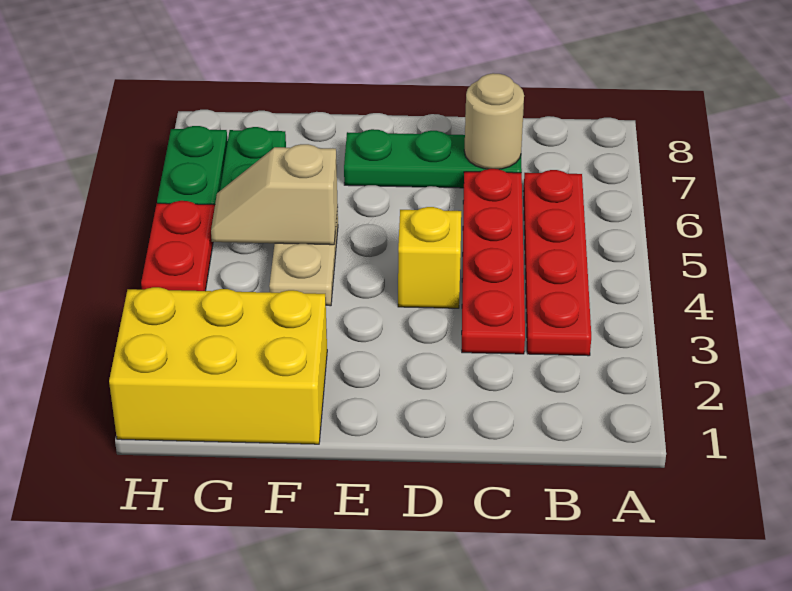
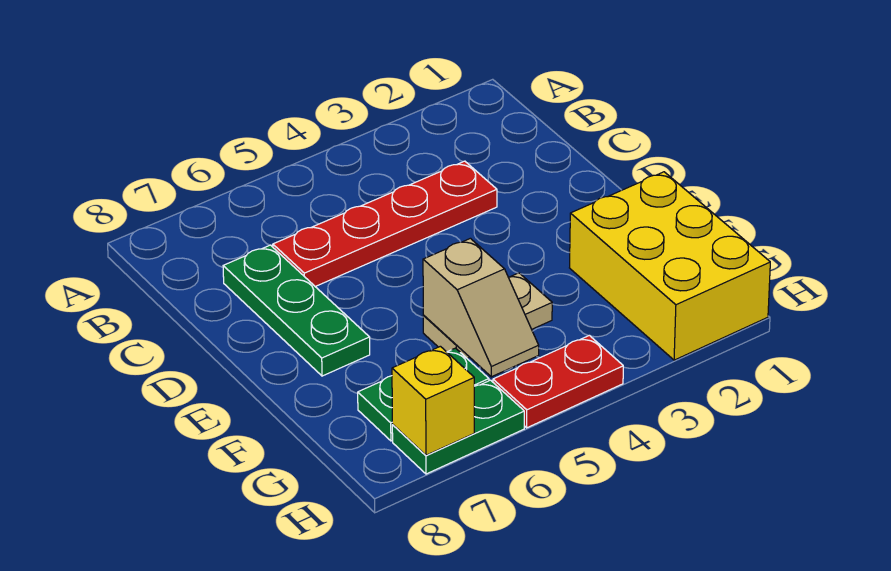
red 1x4 plate [523,170,591,356] -> none
tan 1x1 round brick [464,73,524,169] -> none
yellow 1x1 brick [398,207,461,308] -> yellow 1x1 brick moved to [392,346,474,455]

